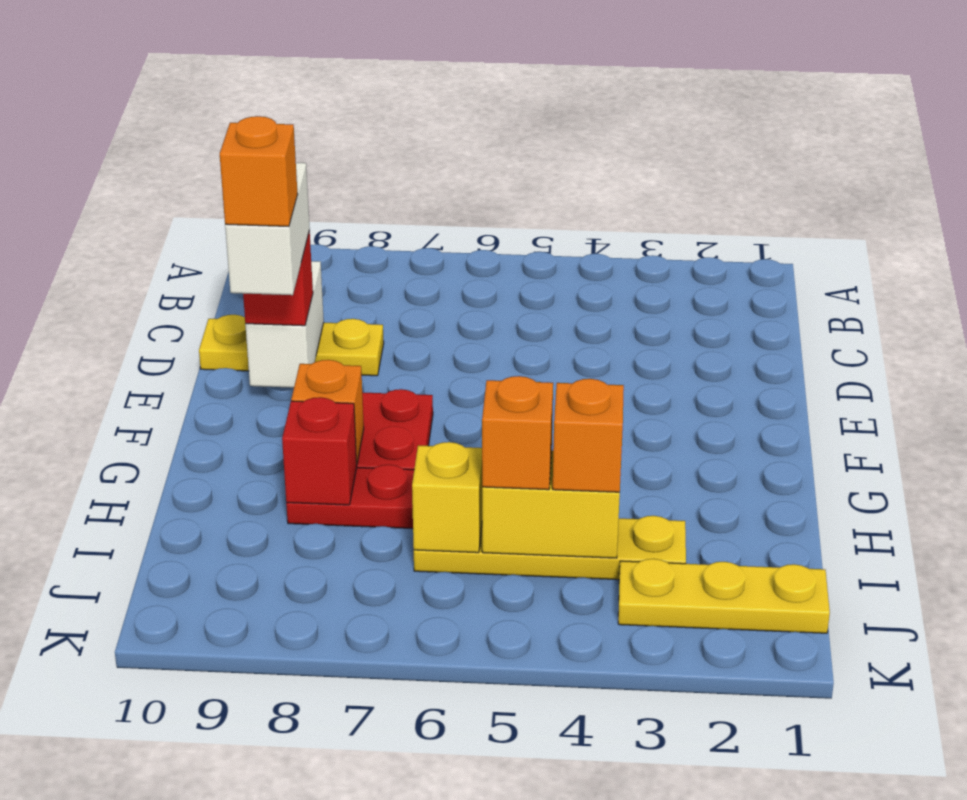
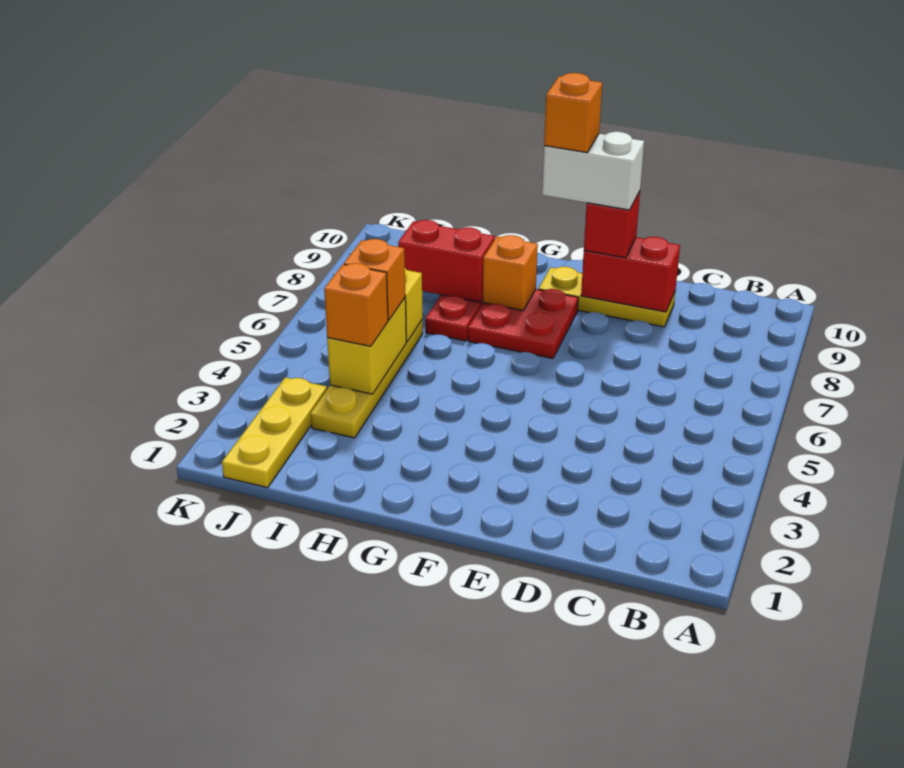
yellow 1x3 plate [199,315,384,376] -> yellow 1x3 plate turned to [538,267,675,327]
white 1x2 brick [245,261,324,388] -> red 1x2 brick [581,237,680,312]
red 1x1 brick [282,397,357,505] -> red 1x2 brick [398,220,495,302]

